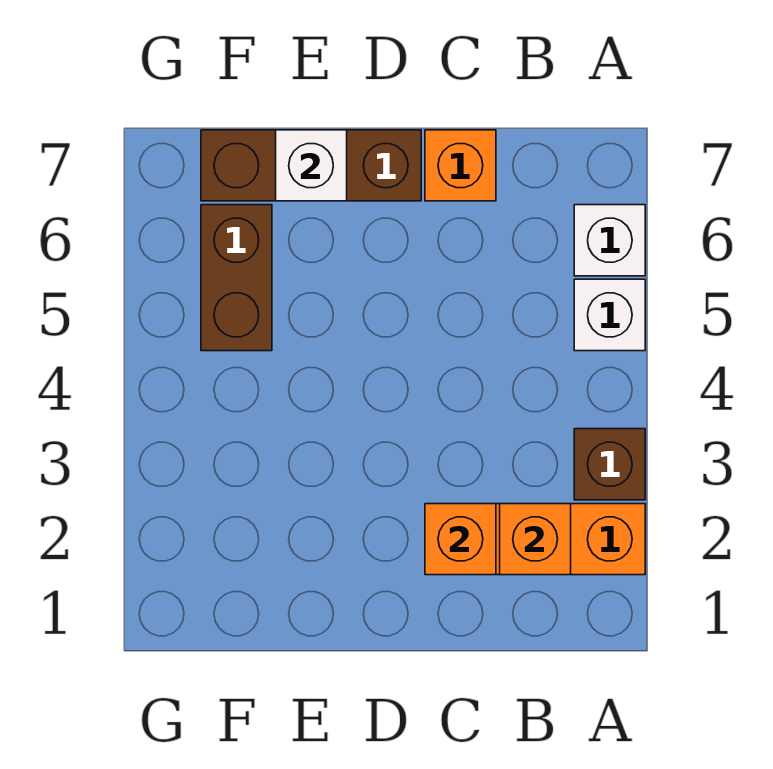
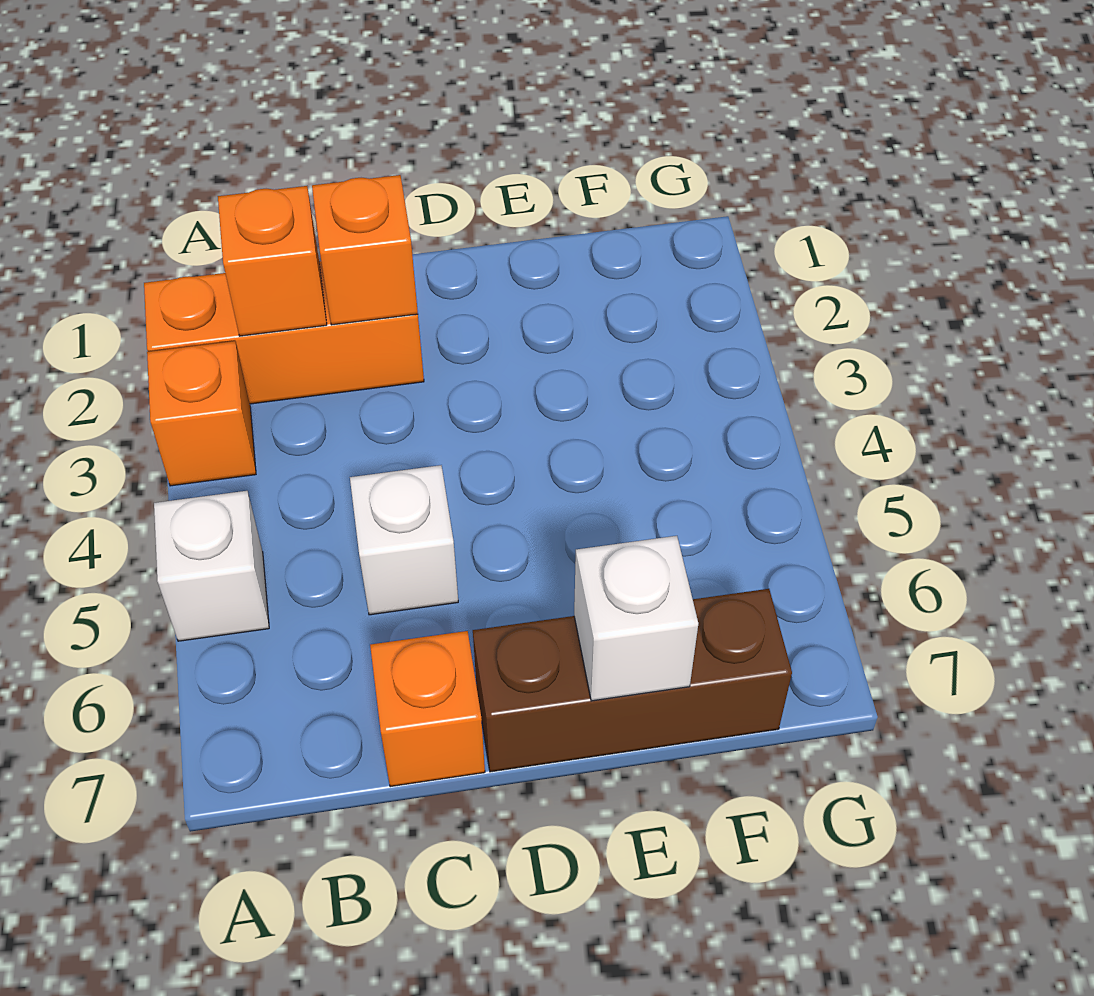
brown 1x1 brick [574,429,645,500] -> orange 1x1 brick [147,341,256,486]
white 1x1 brick [574,205,645,276] -> white 1x1 brick moved to [350,465,458,615]
brown 1x2 brick [201,205,272,351] -> none

